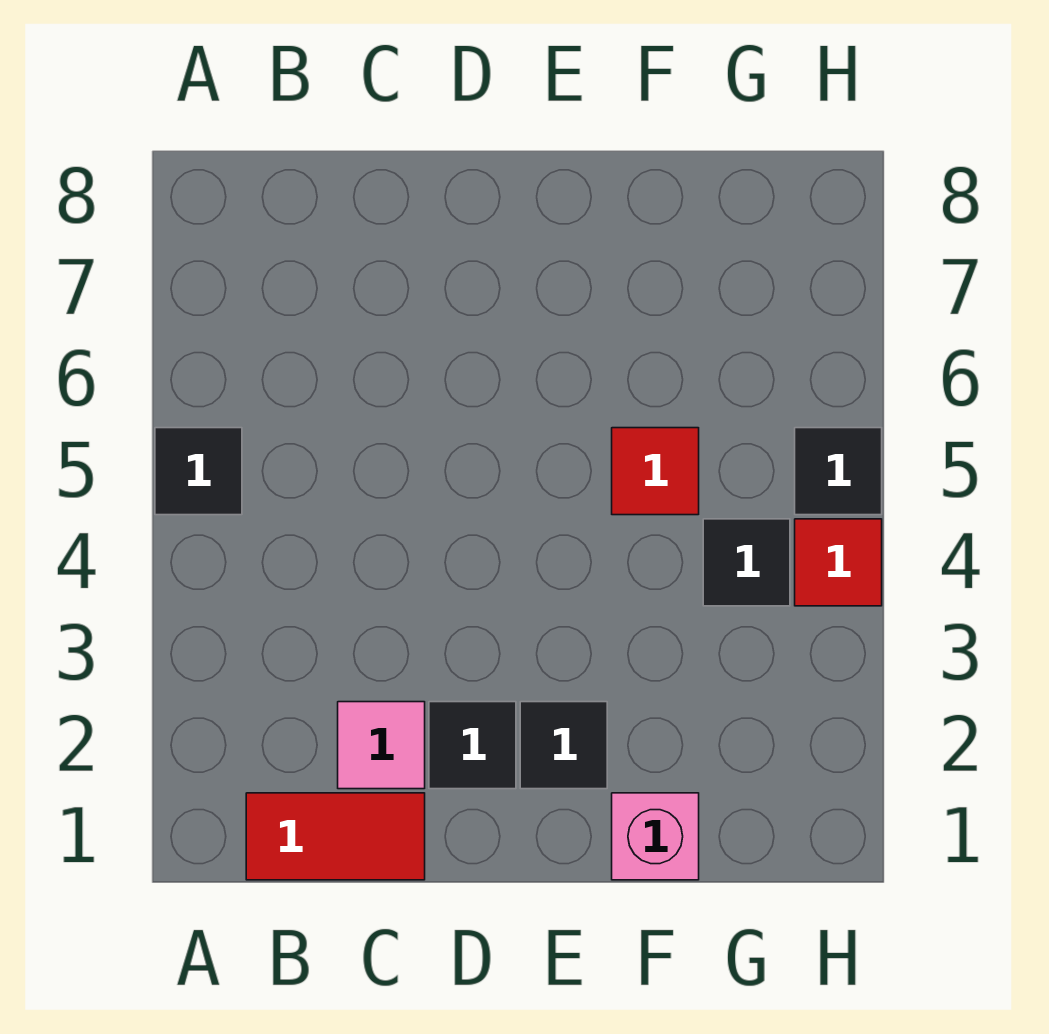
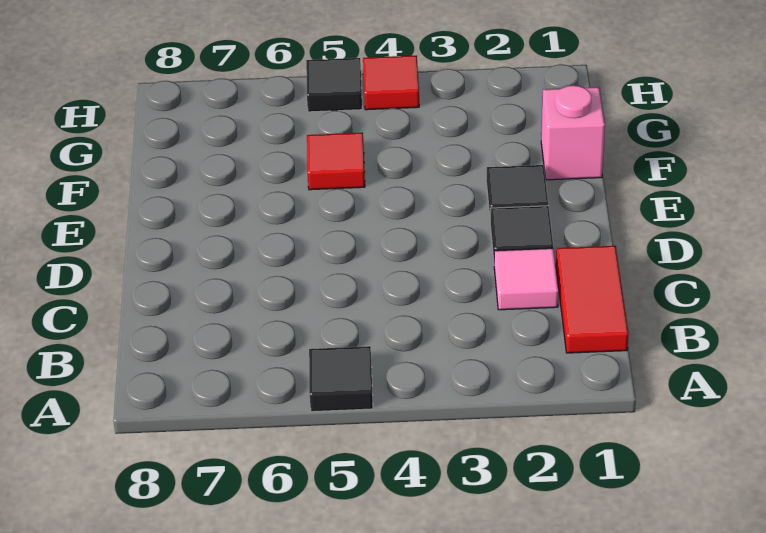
black 1x1 tile [703,519,790,606] -> none

